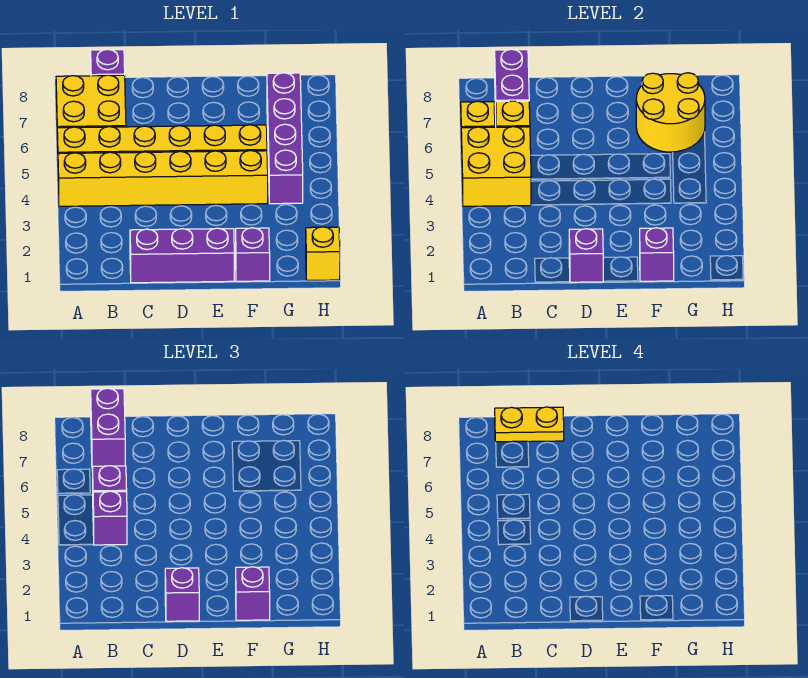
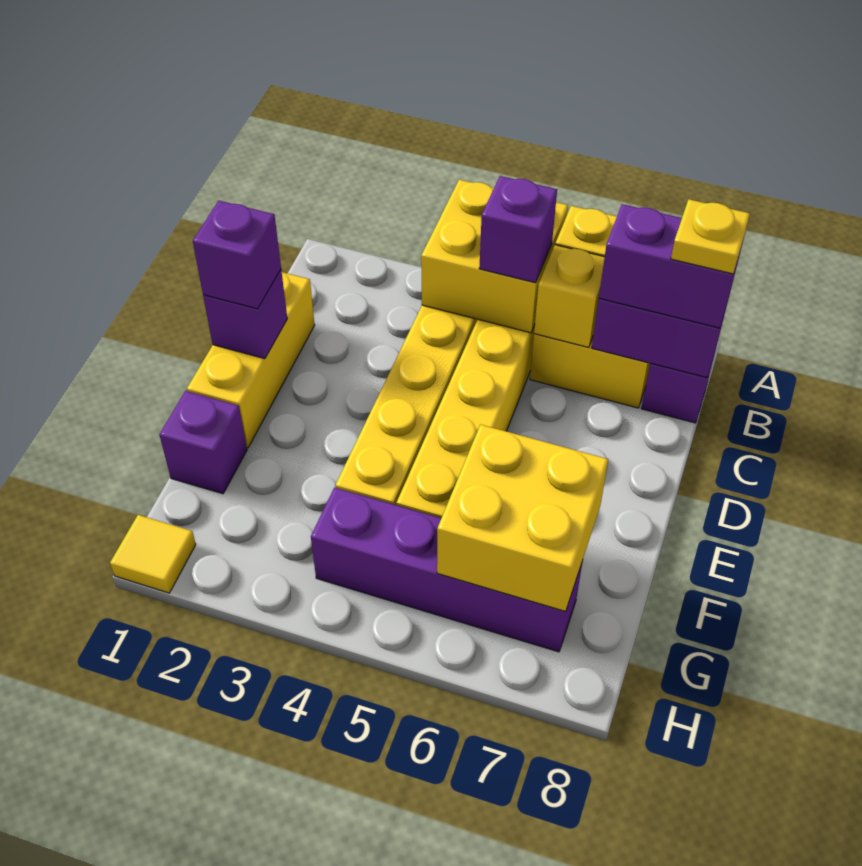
purple 1x1 brick [93,491,127,545] -> none
yellow 1x2 plate [495,407,564,442] -> yellow 1x1 plate [671,199,750,274]
purple 1x3 brick [130,228,234,283] -> yellow 1x3 brick [187,272,315,448]
purple 1x1 brick [640,228,674,281] -> none
purple 1x1 brick [236,567,270,620] -> none
yellow 2x2 round brick [636,73,705,152] -> yellow 2x2 brick [437,425,608,612]
yellow 1x1 brick [306,227,340,280] -> yellow 1x1 tile [110,515,196,593]

